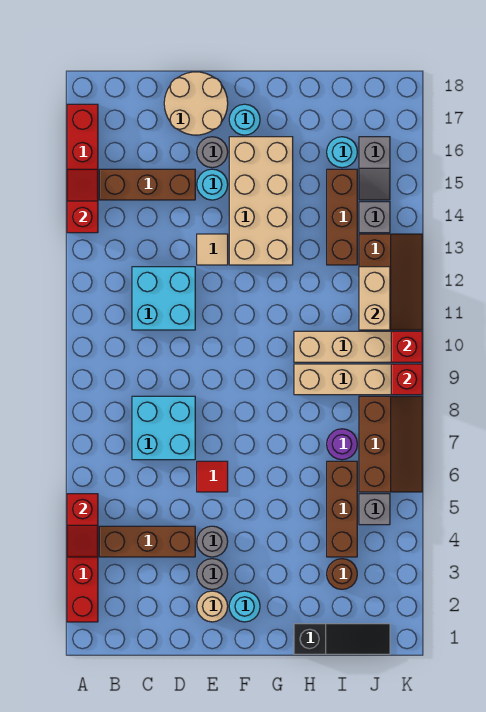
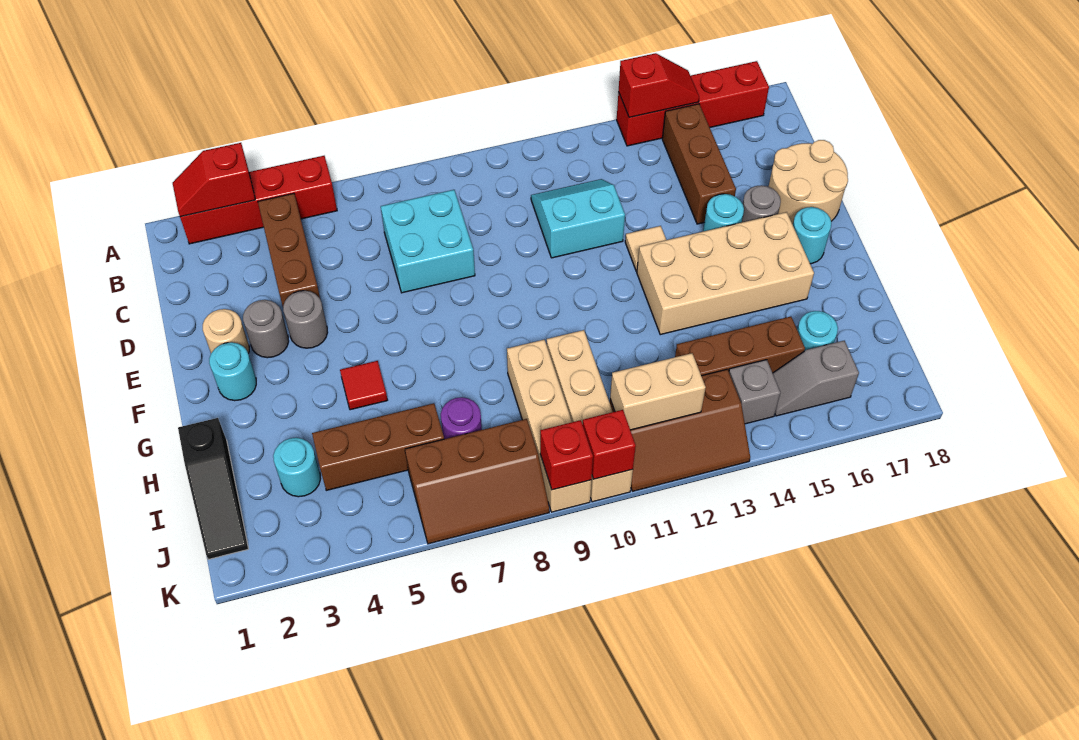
red 1x2 slope [67,494,98,557] -> red 1x2 slope moved to [173,143,255,217]
cyan 2x2 brick [132,267,195,330] -> cyan 2x2 slope [531,179,625,258]
red 1x1 tile [197,461,228,492] -> red 1x1 tile moved to [340,361,387,410]
brown 1x1 round brick [327,559,357,589] -> cyan 1x1 round brick [273,438,320,497]
grey 1x1 brick [359,494,390,525] -> none

